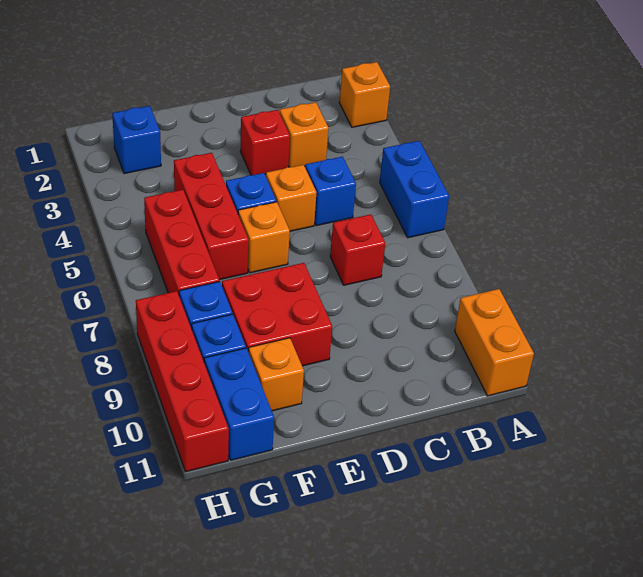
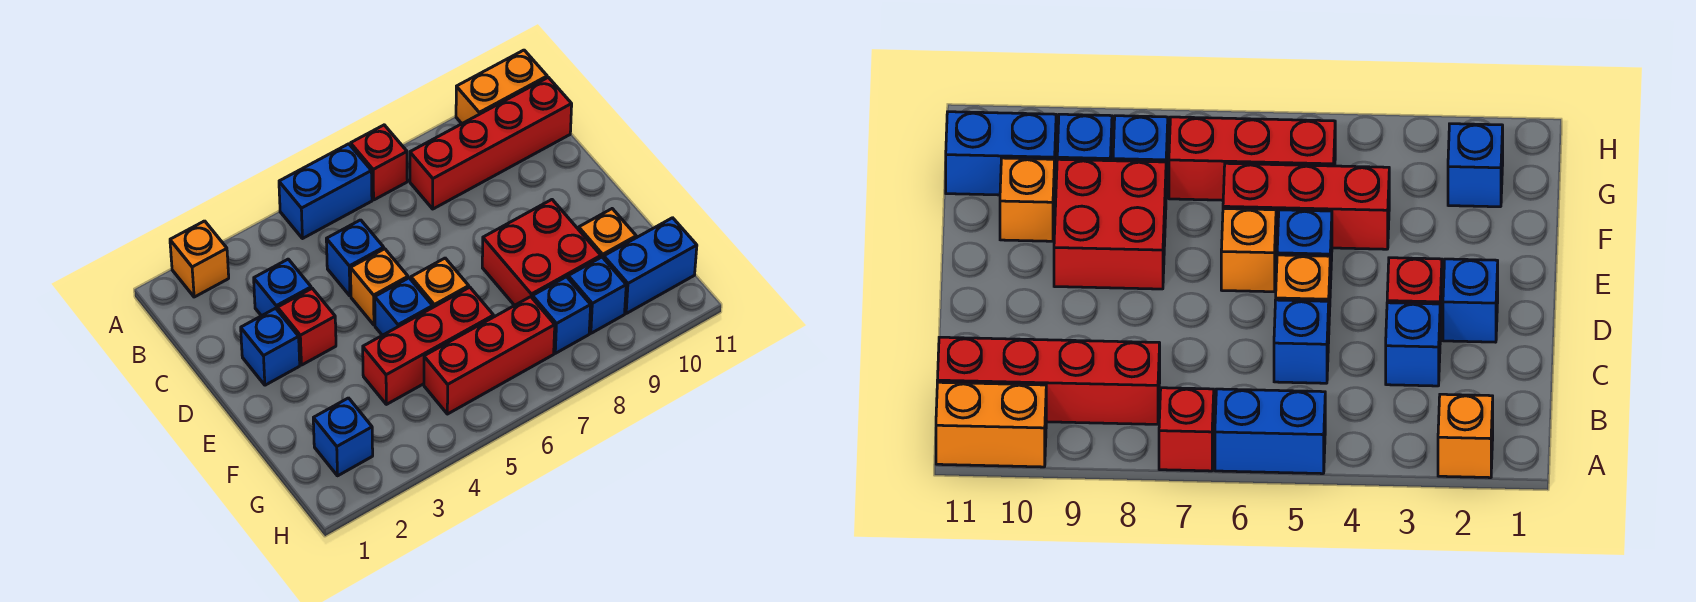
orange 1x1 brick [280,102,329,167] -> blue 1x1 brick [254,259,311,316]
red 1x1 brick [330,214,385,285] -> red 1x1 brick moved to [351,125,407,200]
none -> blue 1x1 brick [241,308,300,385]
red 1x4 brick [136,291,229,472] -> red 1x4 brick moved to [410,77,572,209]

